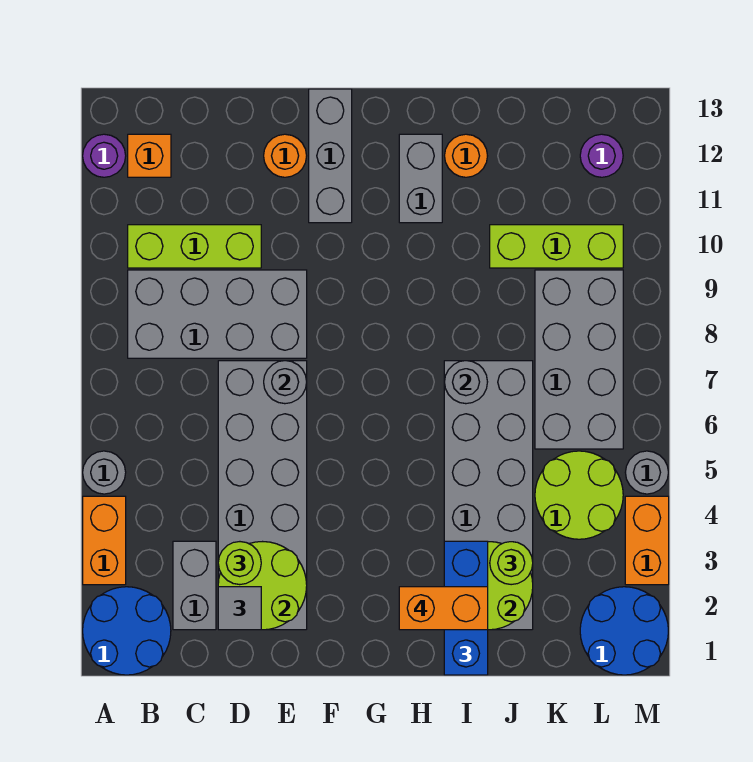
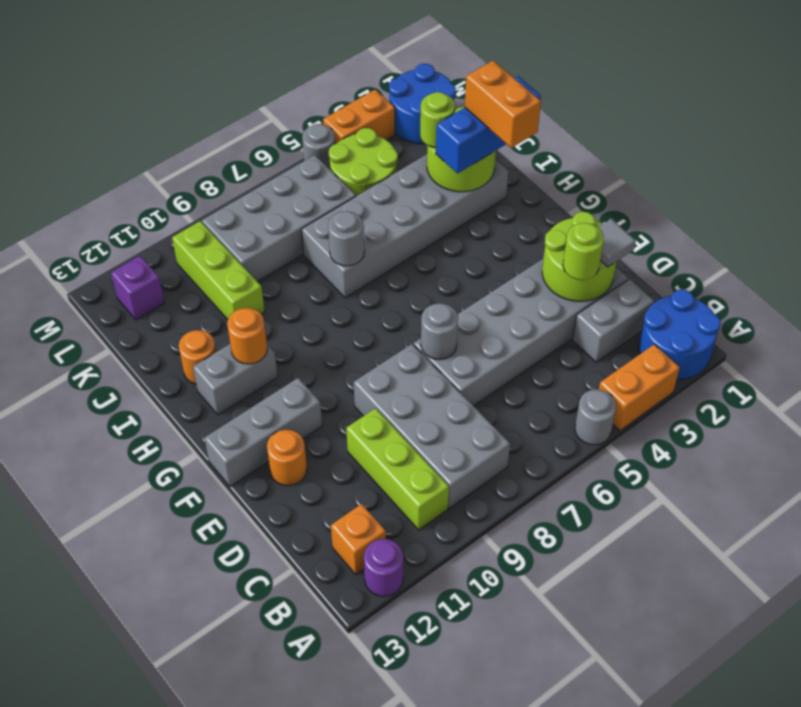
none -> orange 1x1 round brick [227,308,267,364]
purple 1x1 round brick [580,134,623,177] -> purple 1x1 brick [111,256,165,320]

